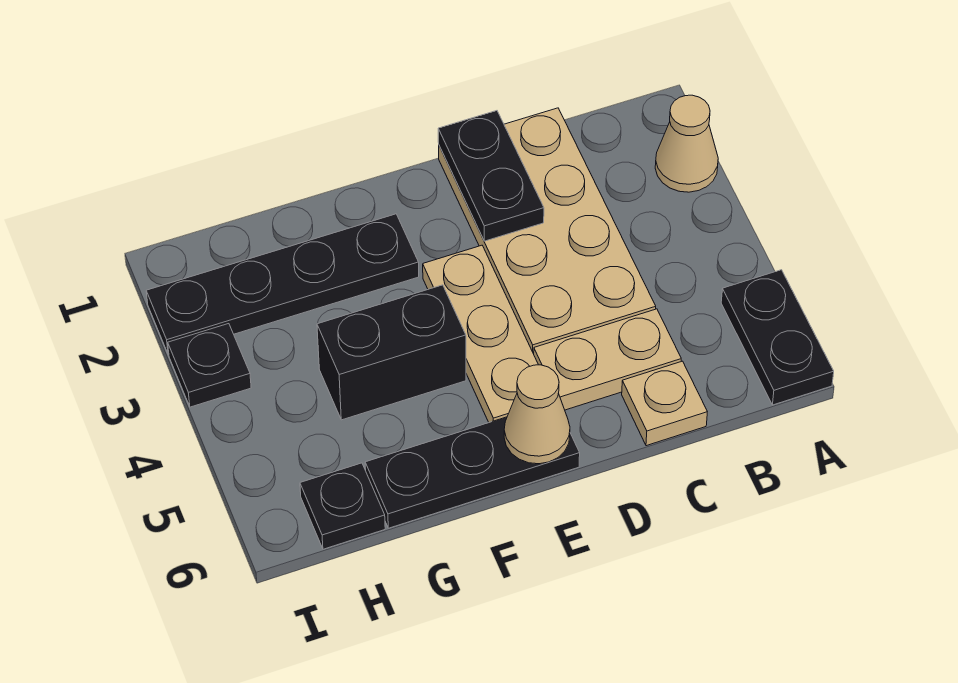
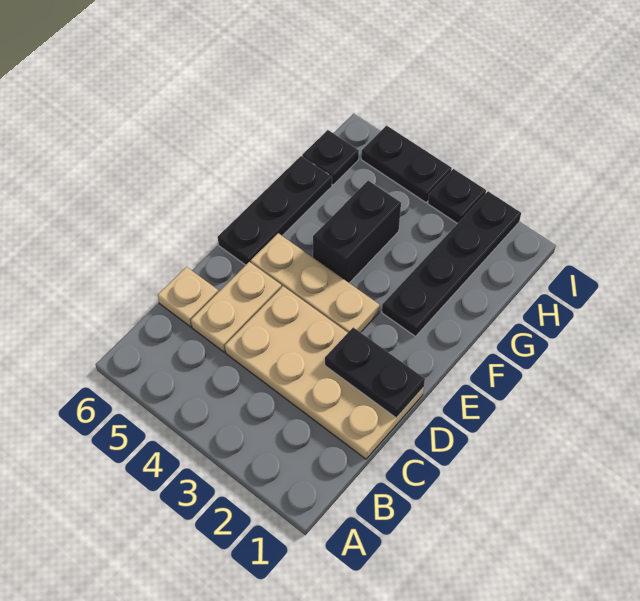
tan 1x1 cone [655,95,718,192] -> none
black 1x2 plate [721,270,834,405] -> black 1x2 plate moved to [361,126,452,202]
tan 1x1 cone [504,365,570,464] -> none

